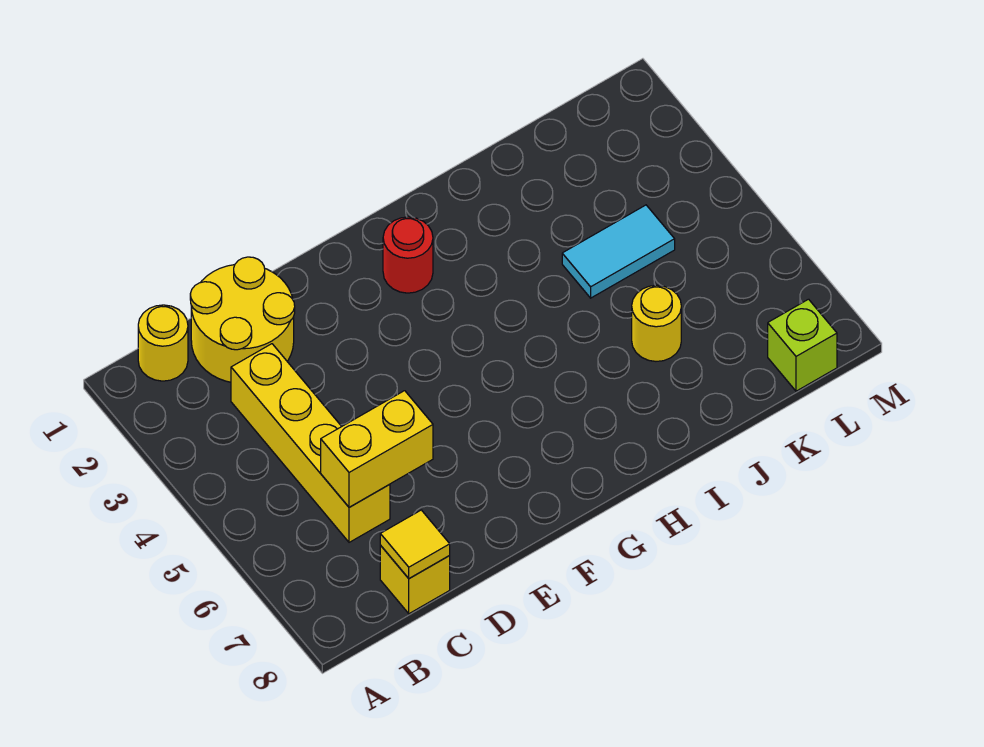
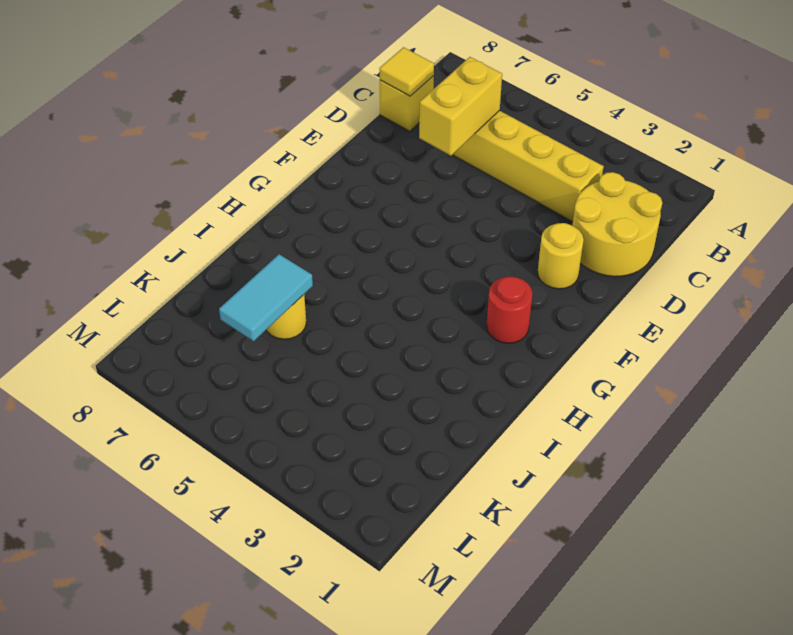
yellow 1x1 round brick [138,305,188,381] -> yellow 1x1 round brick moved to [537,223,584,289]
cyan 1x2 tile [562,205,675,298] -> cyan 1x2 tile moved to [219,254,313,341]
lime 1x1 brick [768,299,837,391] -> none

